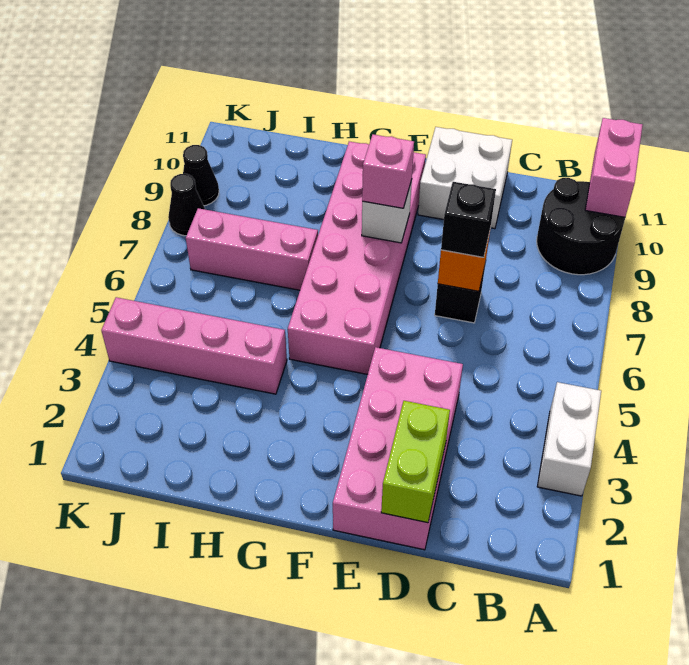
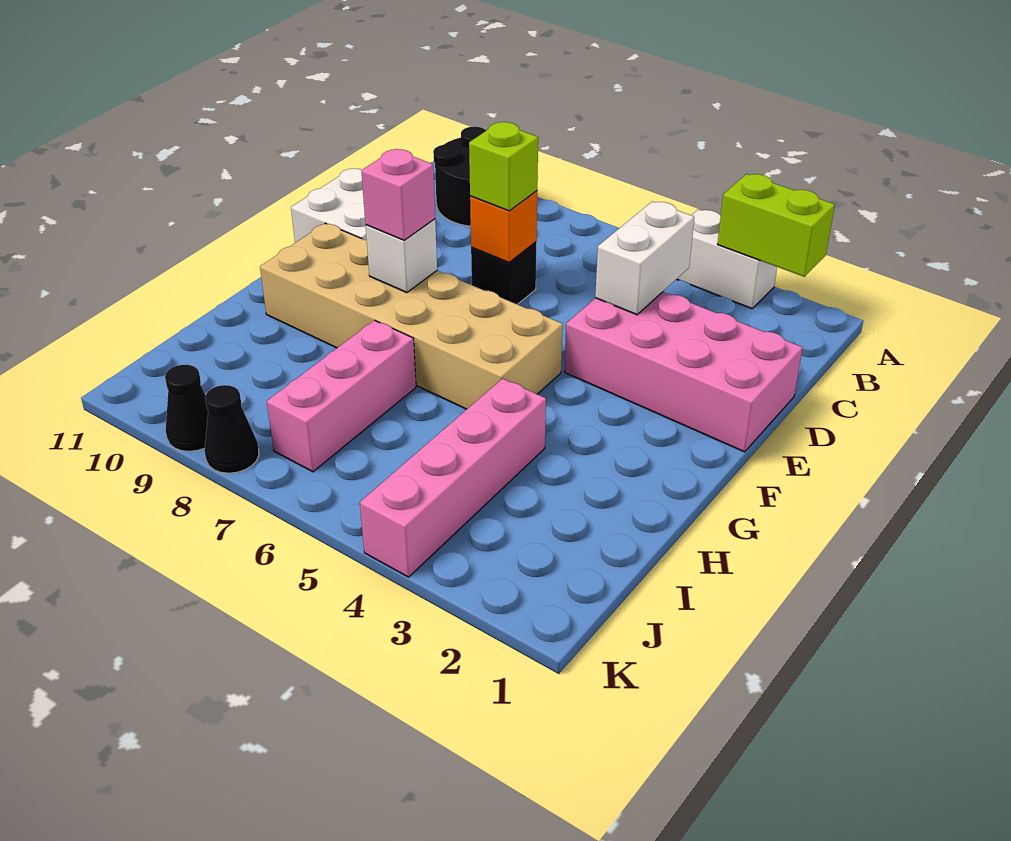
pink 1x2 brick [585,118,643,217] -> none
none -> white 1x2 brick [595,201,694,315]
lime 1x2 brick [381,401,450,523] -> lime 1x2 brick moved to [718,174,835,277]
black 1x1 brick [441,182,496,258] -> lime 1x1 brick [469,122,538,211]
pink 2x6 brick [288,141,426,374] -> tan 2x6 brick [260,223,563,409]

